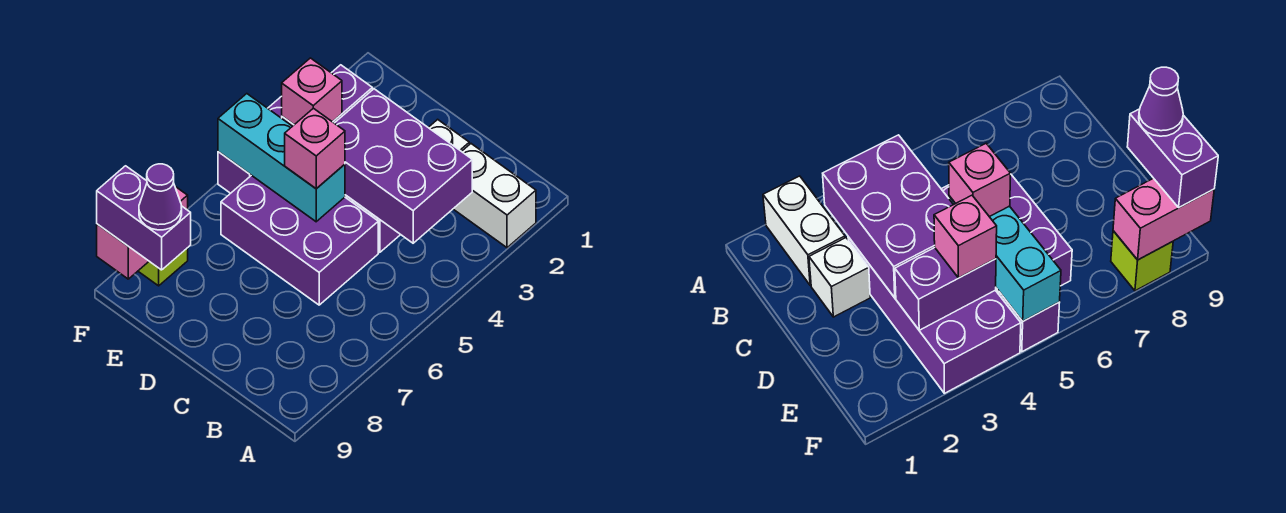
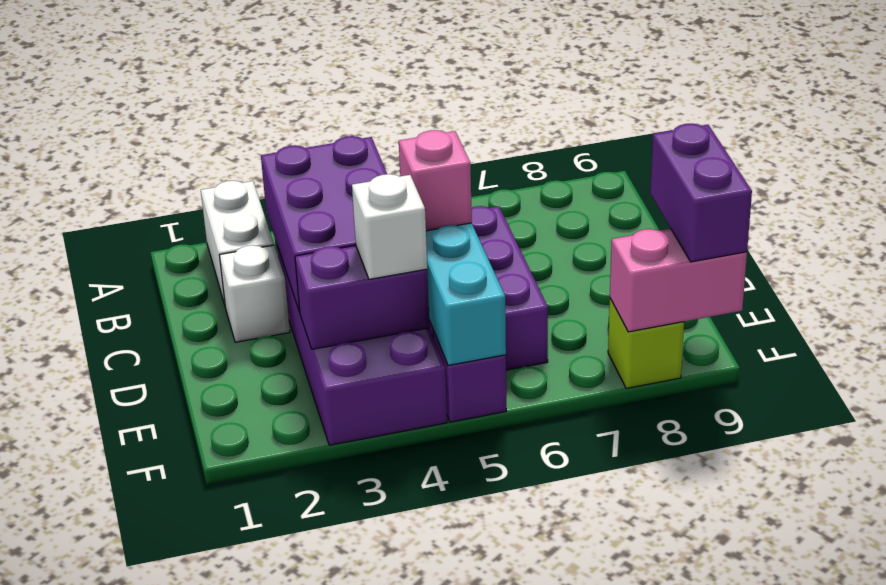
pink 1x1 brick [282,58,342,125] -> white 1x1 brick [352,174,427,279]
purple 1x1 cone [139,164,182,230] -> none

